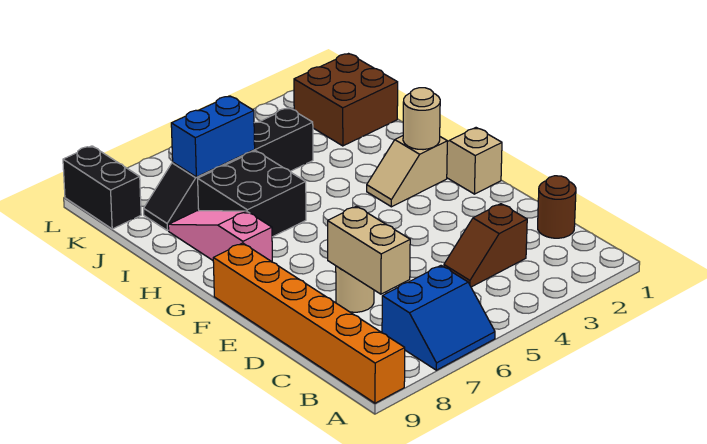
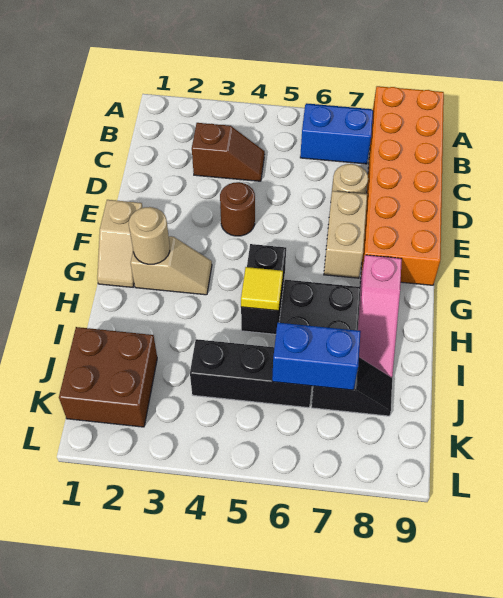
orange 1x6 brick [213,243,405,403] -> orange 2x6 brick [361,86,444,285]
brown 1x1 round brick [538,176,576,238] -> brown 1x1 round brick moved to [220,182,255,236]
tan 1x2 brick [328,206,410,294] -> tan 1x2 brick moved to [324,191,367,278]
none -> yellow 1x1 tile [241,267,283,311]
black 1x2 brick [63,146,141,229] -> black 1x2 brick moved to [241,244,286,334]

